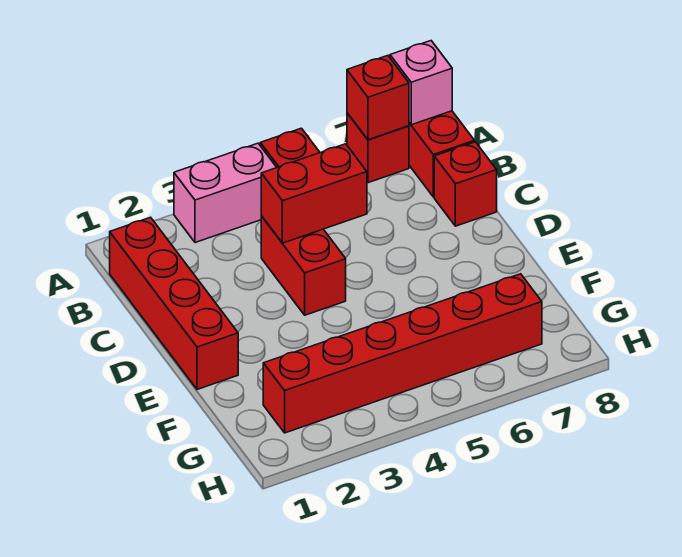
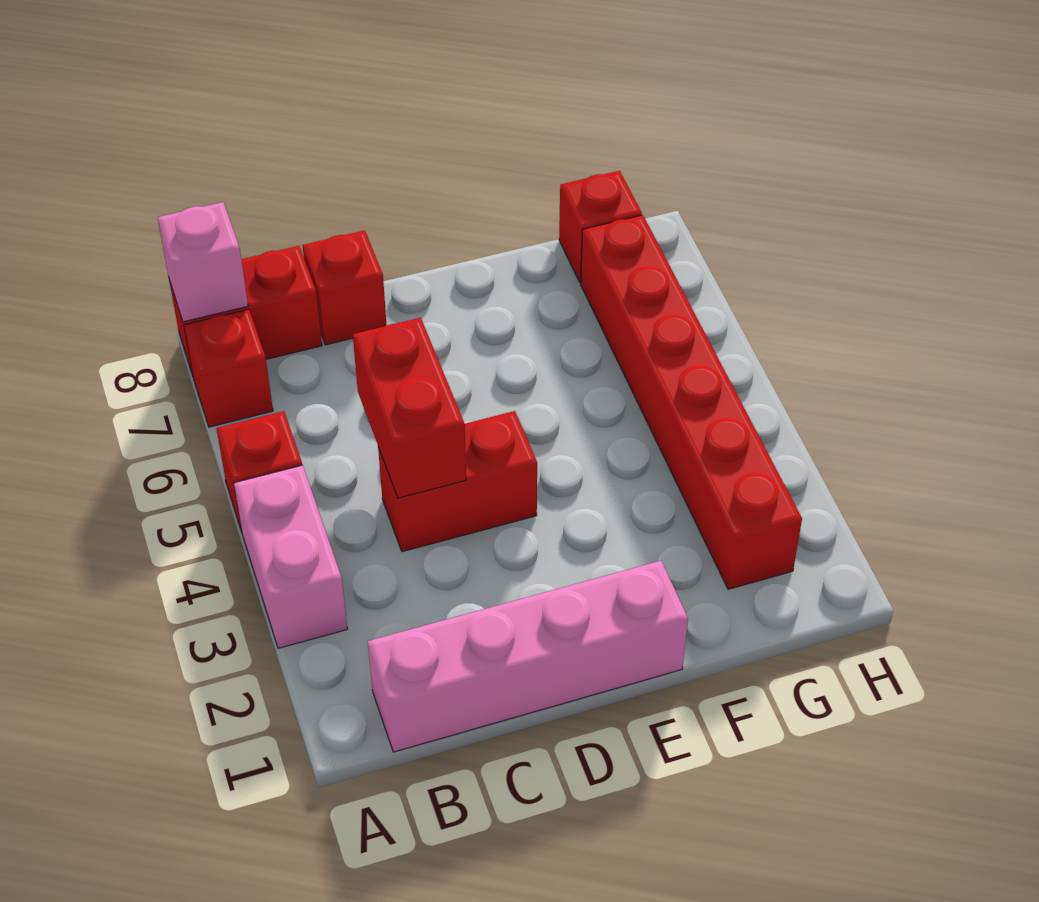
red 1x1 brick [347,56,409,140] -> red 1x1 brick moved to [559,171,642,283]
red 1x4 brick [110,217,238,389] -> pink 1x4 brick [368,561,688,752]

